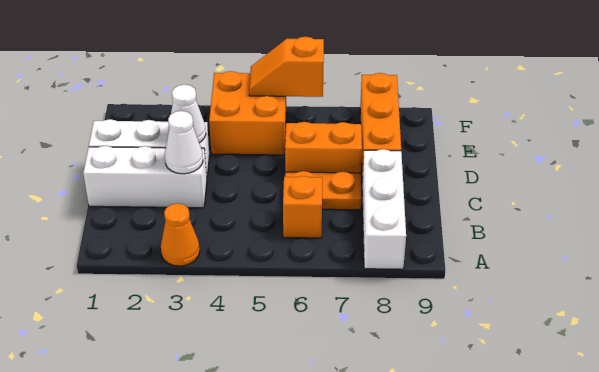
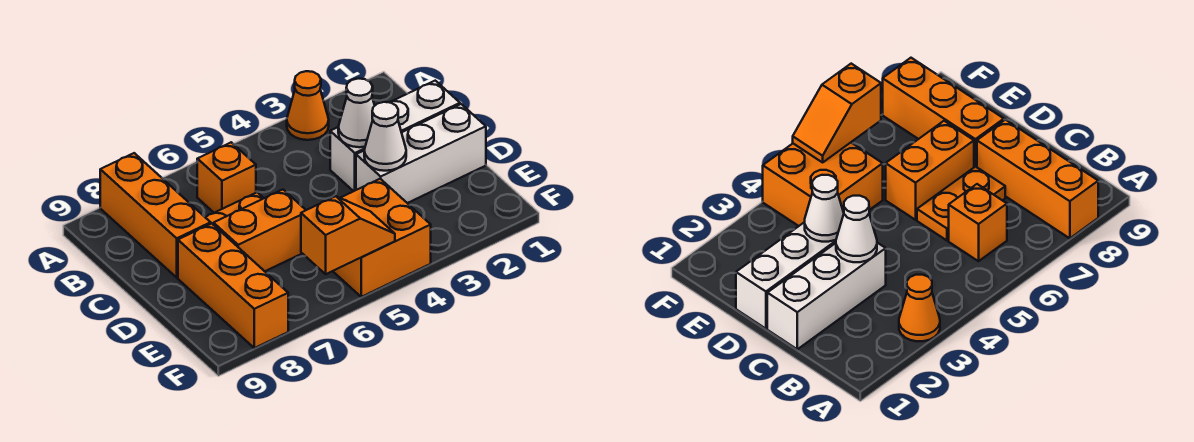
white 1x3 brick [362,149,406,269] -> orange 1x3 brick [100,153,211,277]

